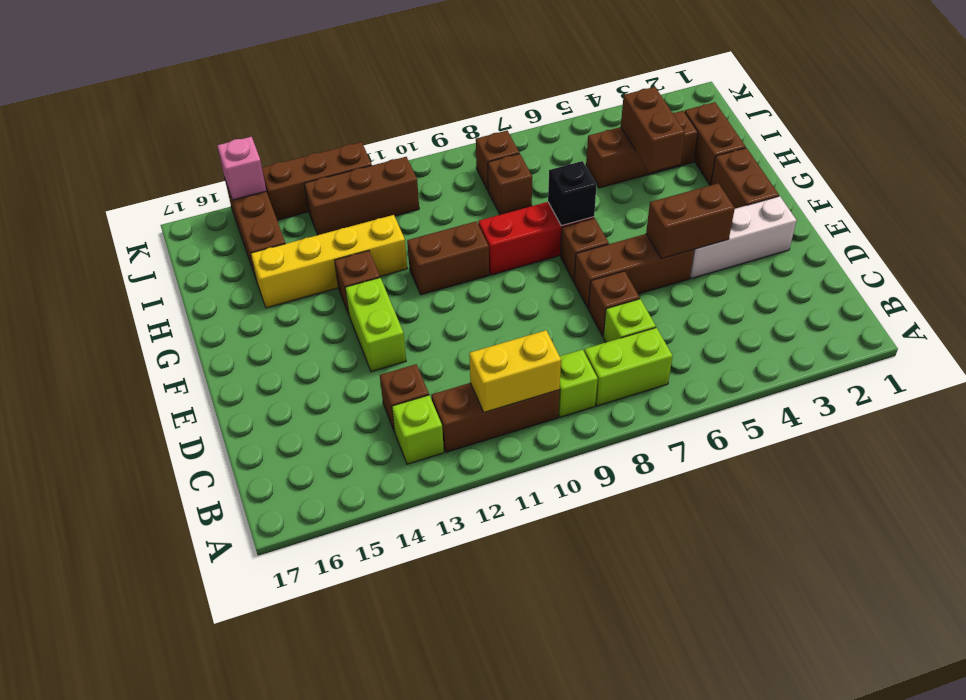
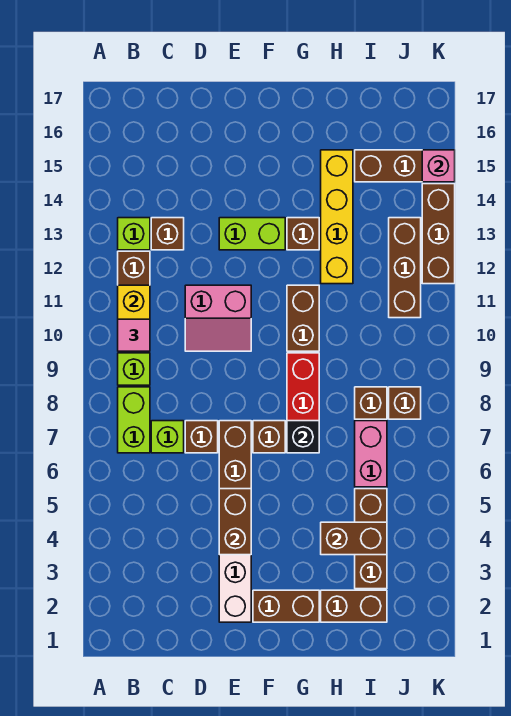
none -> pink 1x1 tile [118,319,150,351]
none -> pink 2x2 slope [185,285,251,351]
none -> pink 1x2 brick [355,421,387,487]

